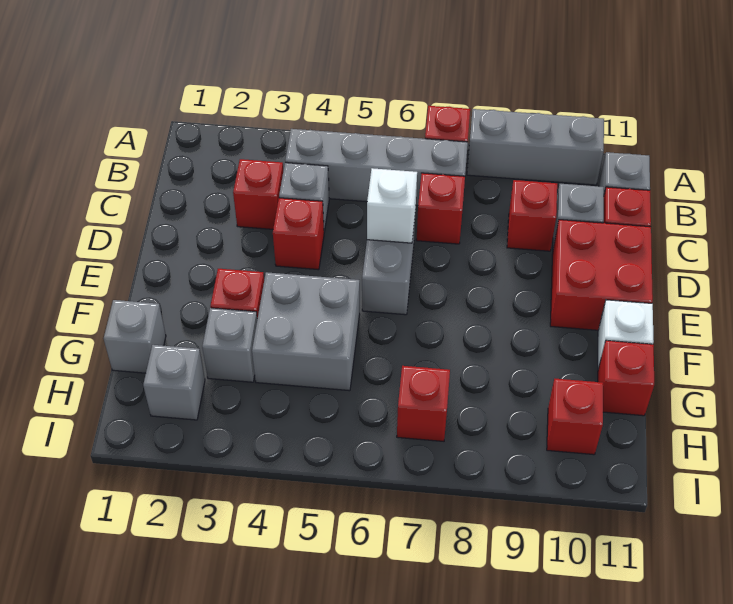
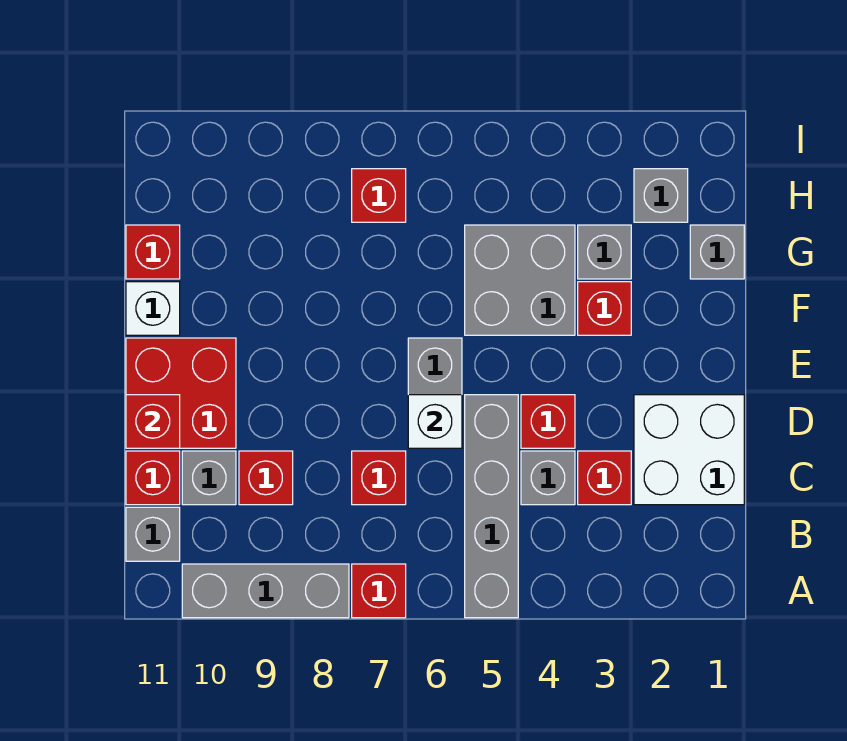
grey 1x4 brick [285,129,468,206] -> grey 1x4 brick turned to [465,395,518,618]
none -> white 2x2 brick [634,395,744,505]
red 1x1 brick [547,379,603,455] -> red 1x1 brick moved to [126,395,180,448]

